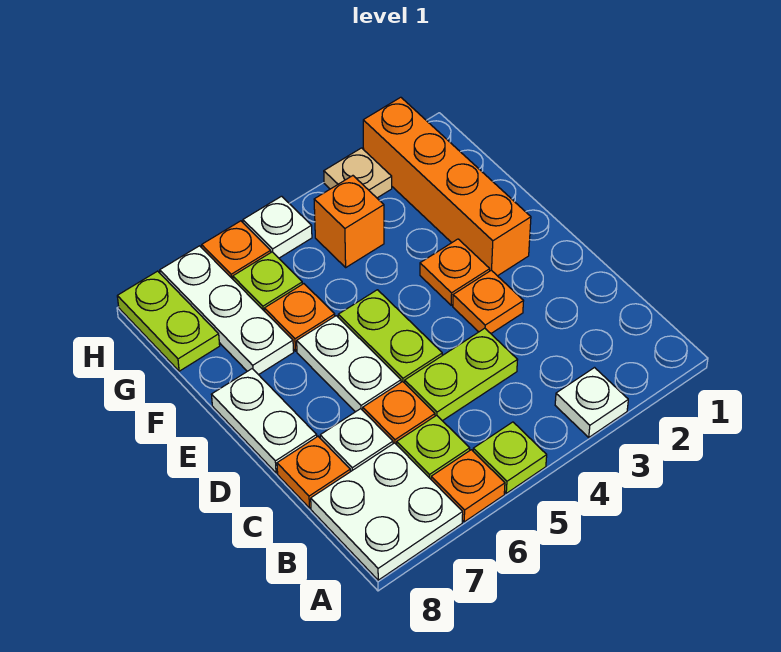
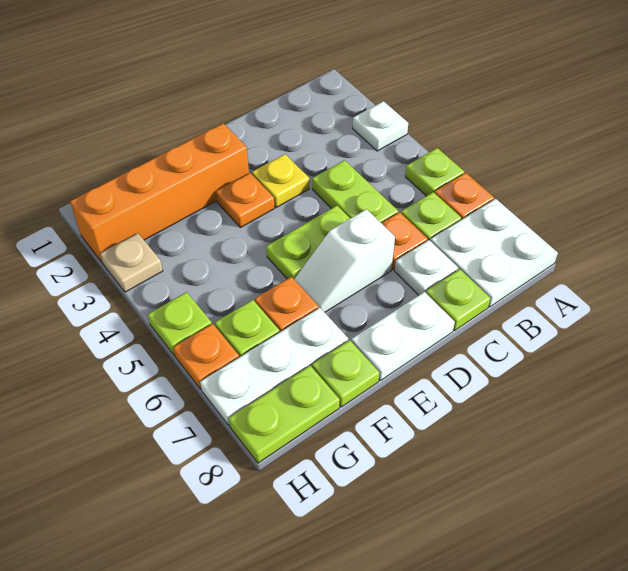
orange 1x1 plate [277,437,350,508] -> lime 1x1 plate [426,269,490,331]
orange 1x1 plate [453,270,523,333] -> yellow 1x1 plate [252,154,309,207]
white 1x2 plate [297,316,401,412] -> white 1x2 slope [294,209,395,312]
none -> lime 1x1 plate [312,340,379,407]
orange 1x1 brick [314,176,384,267] -> none
white 1x1 plate [243,196,312,258] -> lime 1x1 plate [148,292,212,356]

